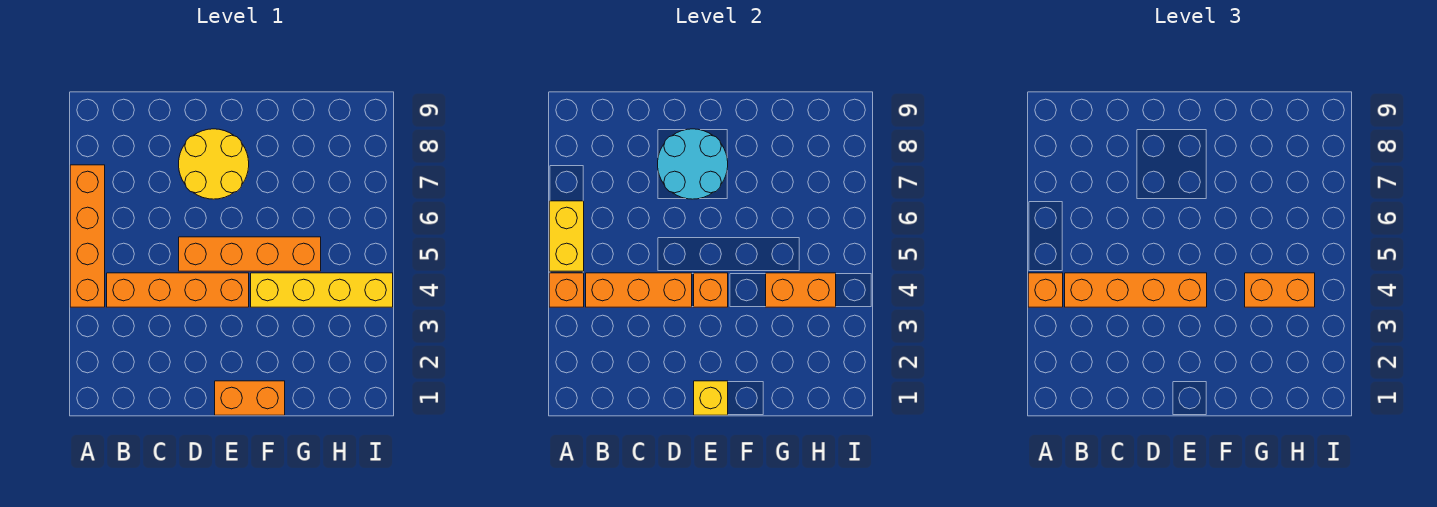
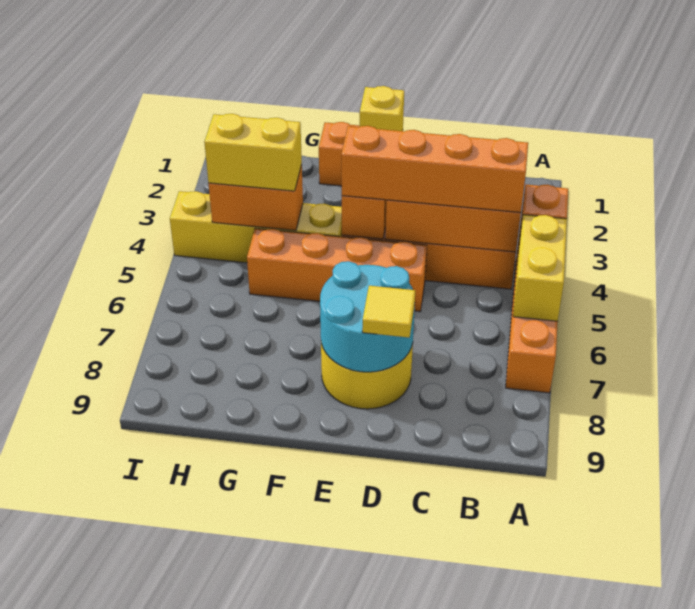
orange 1x1 brick [1028,273,1063,307] -> none
none -> yellow 1x1 tile [362,286,415,337]
orange 1x2 brick [1245,273,1315,307] -> yellow 1x2 brick [204,114,302,191]

